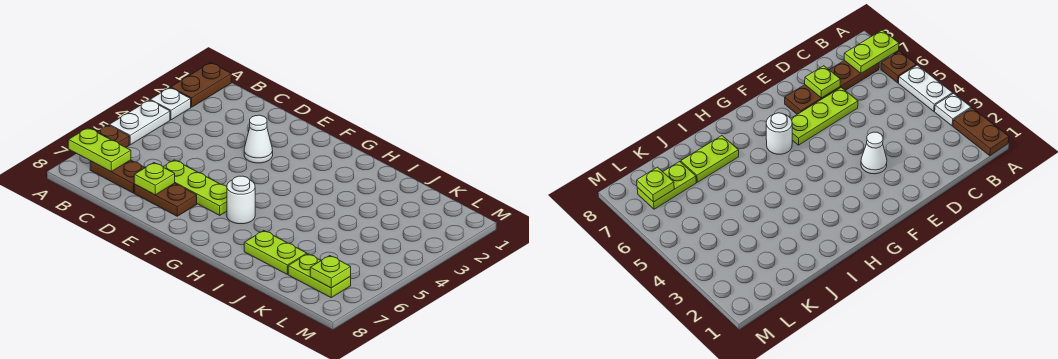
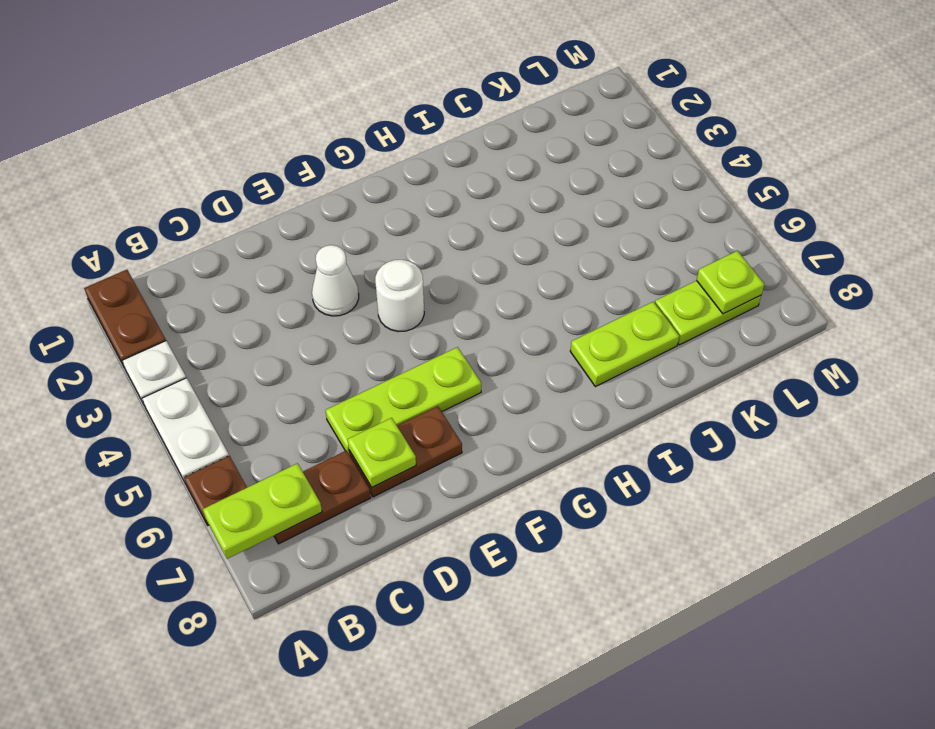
white 1x1 round brick [227,176,255,224] -> white 1x1 round brick moved to [375,260,424,332]

